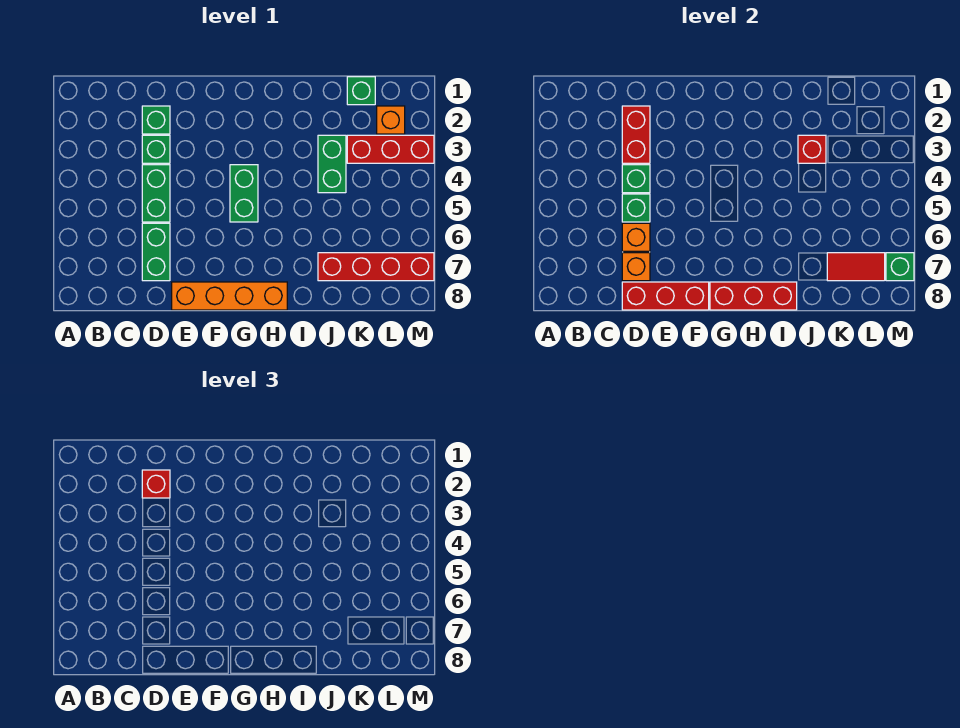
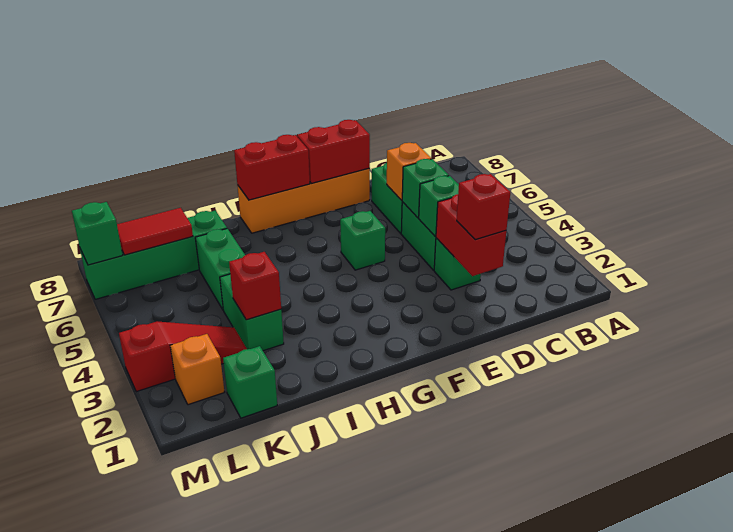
green 1x1 brick [142,106,170,134] -> green 1x1 brick moved to [340,211,385,270]
orange 1x1 brick [622,253,650,281] -> none
red 1x3 brick [622,282,709,310] -> red 1x2 brick [297,120,370,183]
green 1x2 brick [230,165,258,222] -> green 1x2 brick moved to [195,229,245,309]
red 1x3 brick [710,282,797,310] -> red 1x2 brick [234,135,310,200]
red 1x4 brick [318,253,434,281] -> green 1x4 brick [80,211,227,299]
red 1x3 brick [347,135,434,163] -> red 1x3 slope [119,321,247,392]

